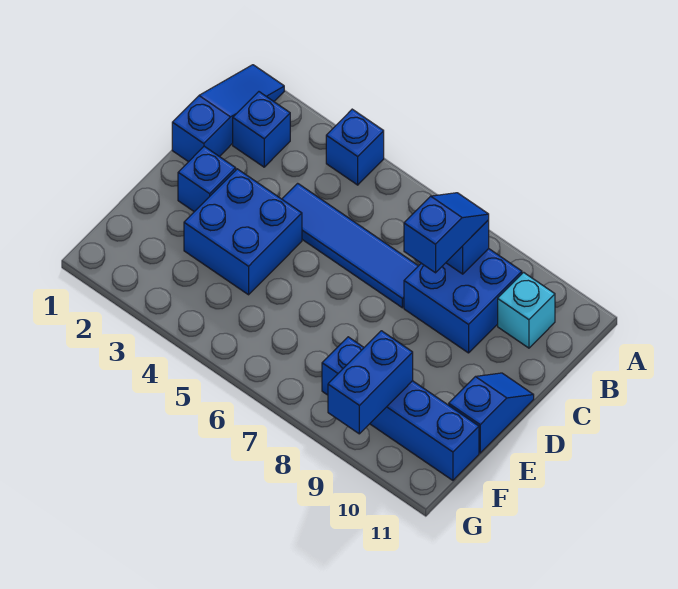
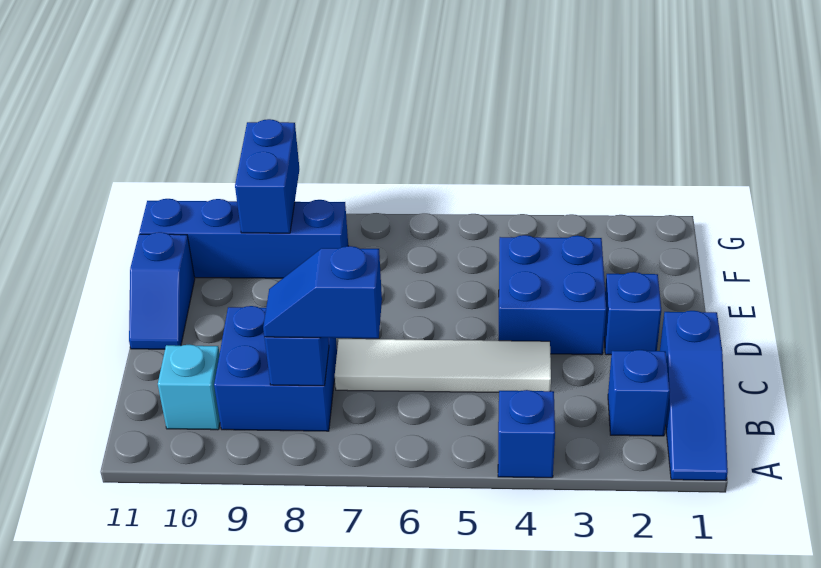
blue 1x2 slope [404,193,489,273] -> blue 1x2 slope turned to [263,246,382,338]
blue 1x4 tile [282,183,418,308] -> white 1x4 tile [335,339,551,392]

